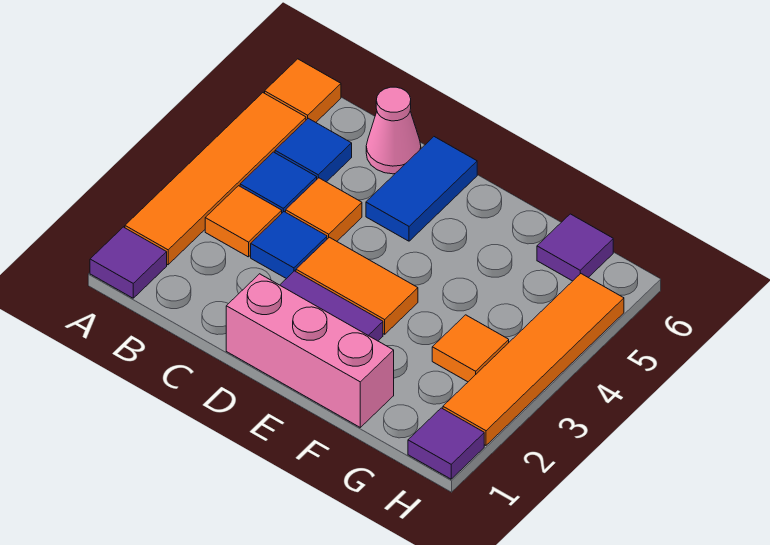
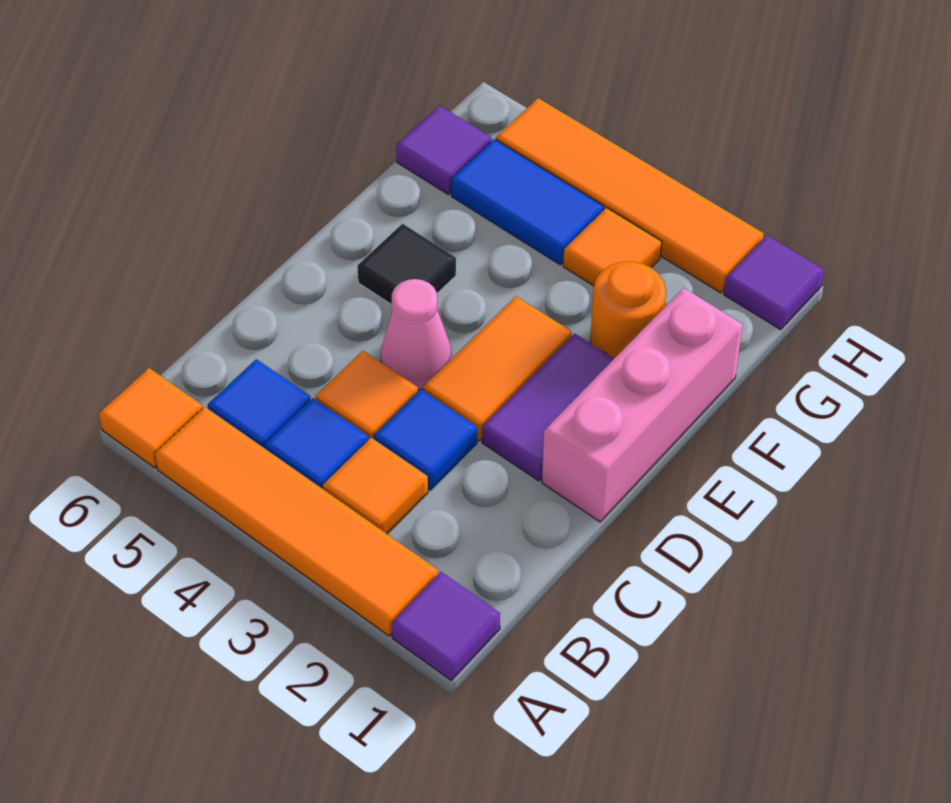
pink 1x1 cone [366,87,421,174] -> pink 1x1 cone moved to [381,279,452,390]
blue 1x2 tile [366,137,477,241] -> blue 1x2 tile moved to [451,139,604,265]
none -> black 1x1 tile [357,224,456,305]
none -> orange 1x1 round brick [590,262,666,358]

